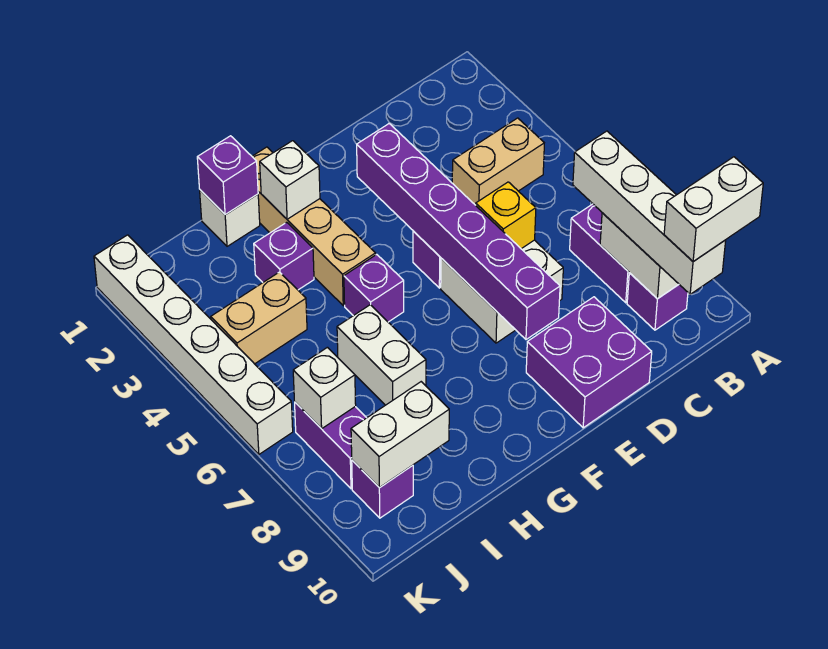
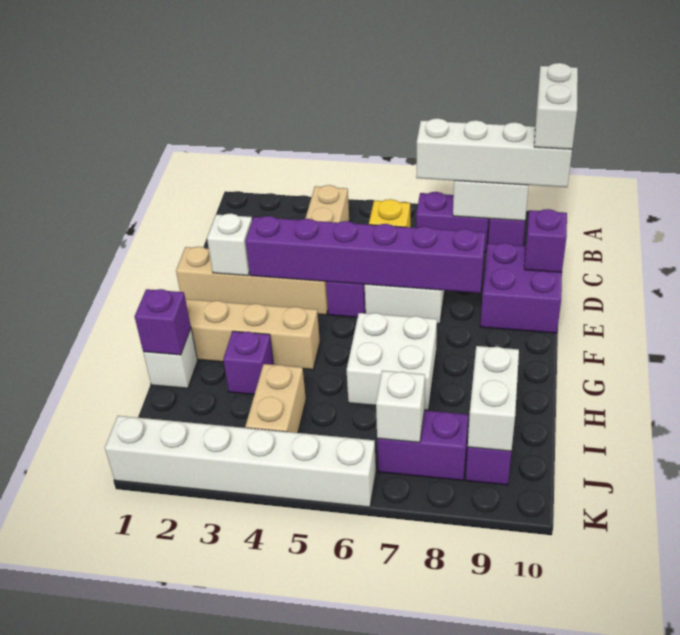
none -> tan 1x4 brick [176,247,328,315]
white 1x1 brick [260,141,320,219] -> white 1x1 brick moved to [207,213,252,276]
purple 1x1 brick [344,254,404,322] -> purple 1x1 brick moved to [524,209,567,272]
white 1x2 brick [337,305,426,405] -> white 2x2 brick [347,313,437,410]

